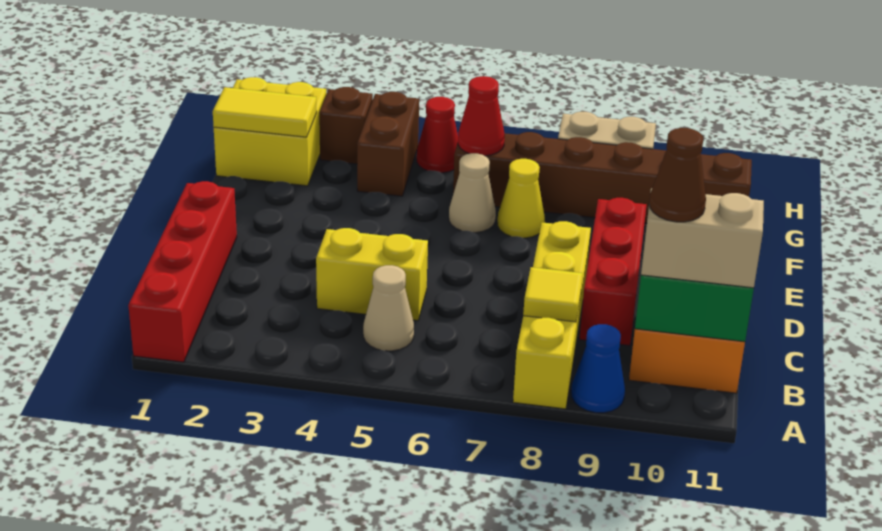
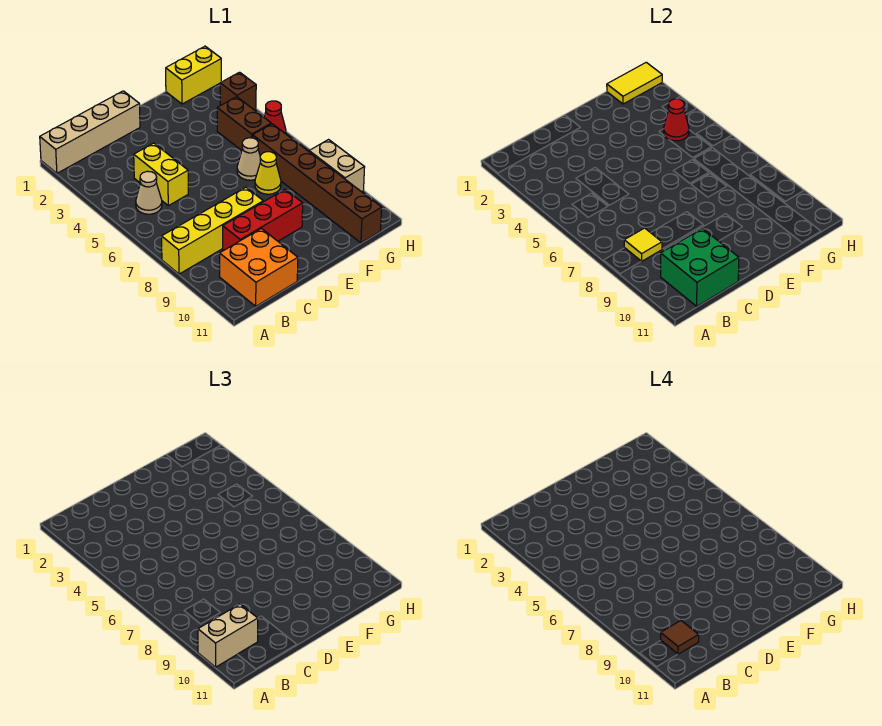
red 1x4 brick [128,181,237,362] -> tan 1x4 brick [40,91,140,173]
blue 1x1 cone [571,324,625,413] -> none
tan 1x2 brick [641,188,764,288] -> tan 1x2 brick turned to [198,604,258,667]
brown 1x1 cone [649,128,706,222] -> brown 1x1 tile [661,621,699,654]
yellow 2x2 brick [214,77,326,186] -> yellow 1x2 brick [166,46,221,104]
yellow 1x2 tile [213,87,317,137] -> yellow 1x2 tile turned to [607,62,662,104]
brown 1x2 brick [357,92,419,196] -> brown 1x2 brick turned to [217,97,271,150]
red 1x1 cone [458,76,505,156] -> red 1x1 cone moved to [664,99,689,141]

